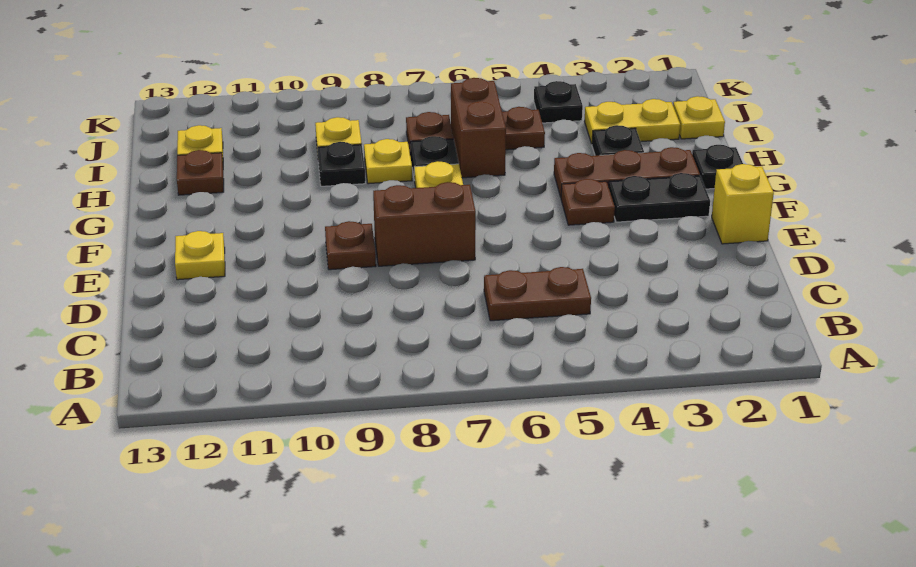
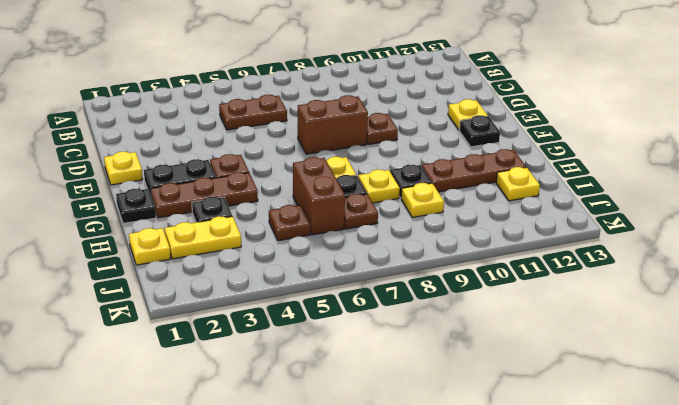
yellow 1x1 brick [712,164,774,244] -> yellow 1x1 plate [104,152,143,185]
brown 1x1 plate [177,150,224,195] -> brown 1x3 plate [422,149,526,192]
black 1x1 plate [534,81,583,123] -> black 1x1 plate moved to [459,115,500,147]

